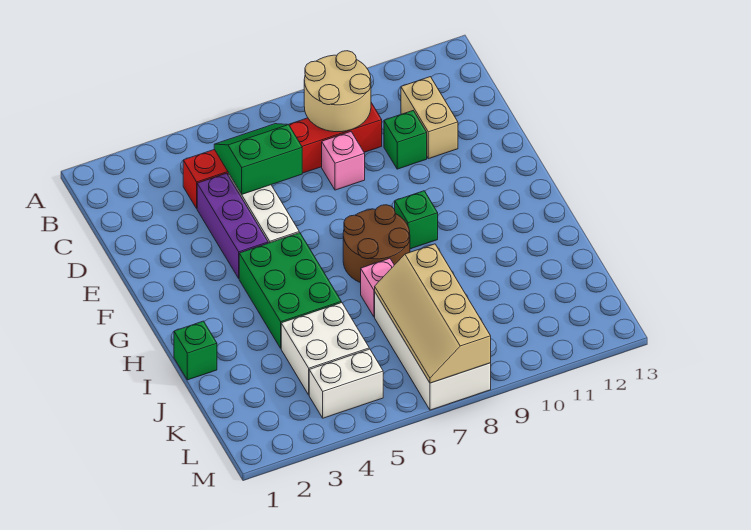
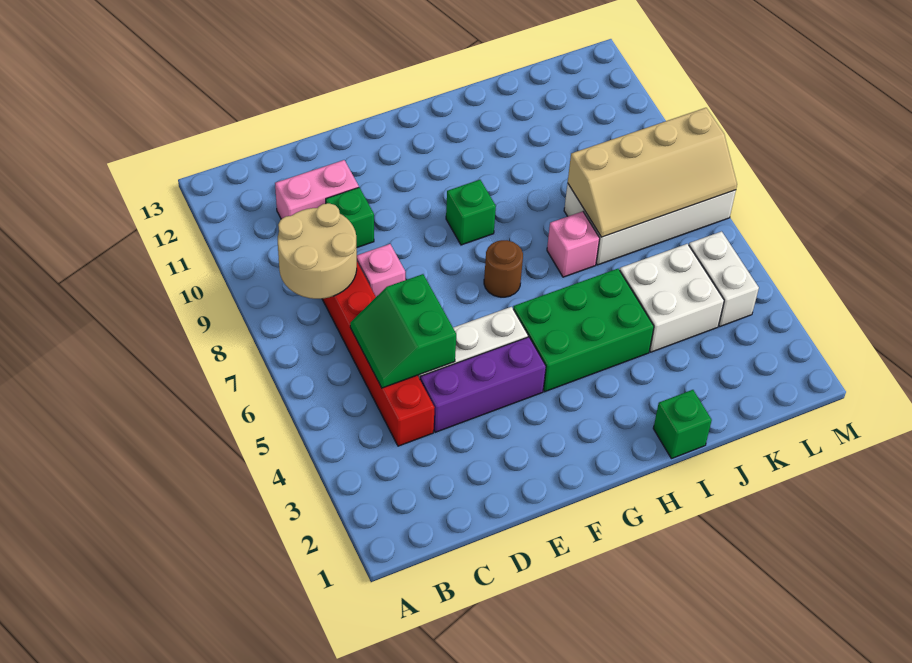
tan 1x2 brick [401,77,458,159] -> pink 1x2 brick [275,160,359,219]
brown 2x2 round brick [343,205,410,283] -> brown 1x1 round brick [484,240,523,297]

